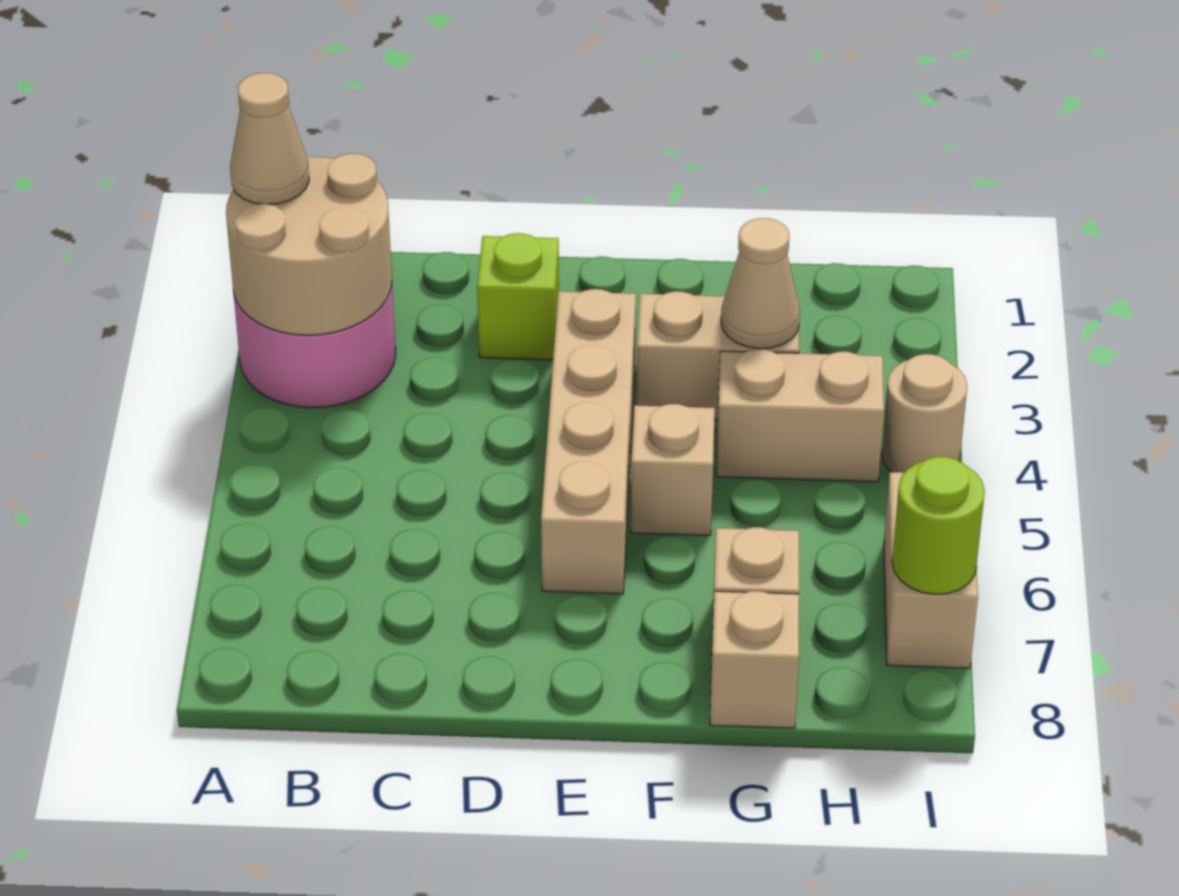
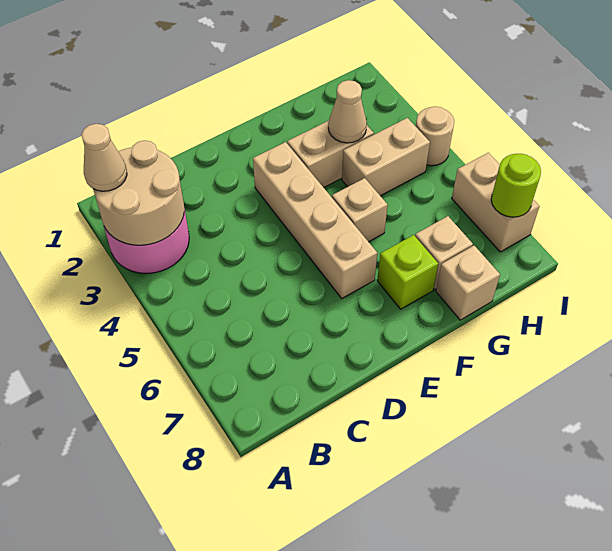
lime 1x1 brick [477,233,559,360] -> lime 1x1 brick moved to [377,235,438,309]

